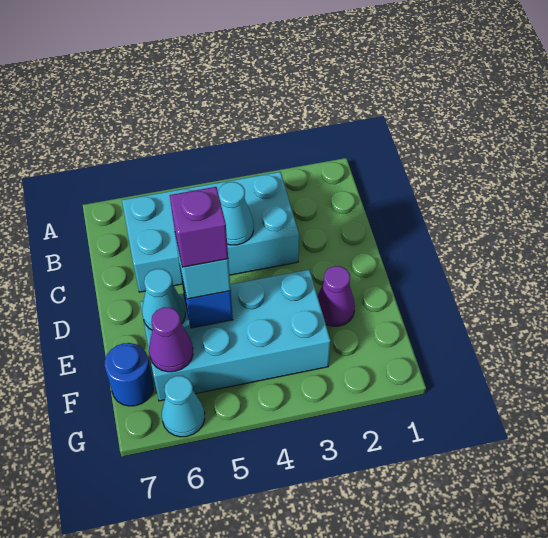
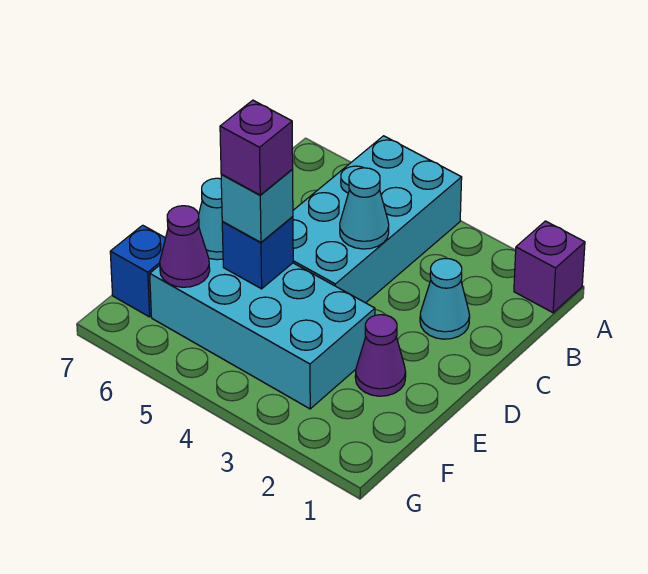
none -> purple 1x1 brick [514,221,585,313]
cyan 2x4 brick [122,172,299,292] -> cyan 2x4 brick turned to [293,136,462,303]
blue 1x1 round brick [105,343,153,406] -> blue 1x1 brick [110,225,165,317]
cyan 1x1 cone [162,376,205,437] -> cyan 1x1 cone moved to [420,258,470,339]

